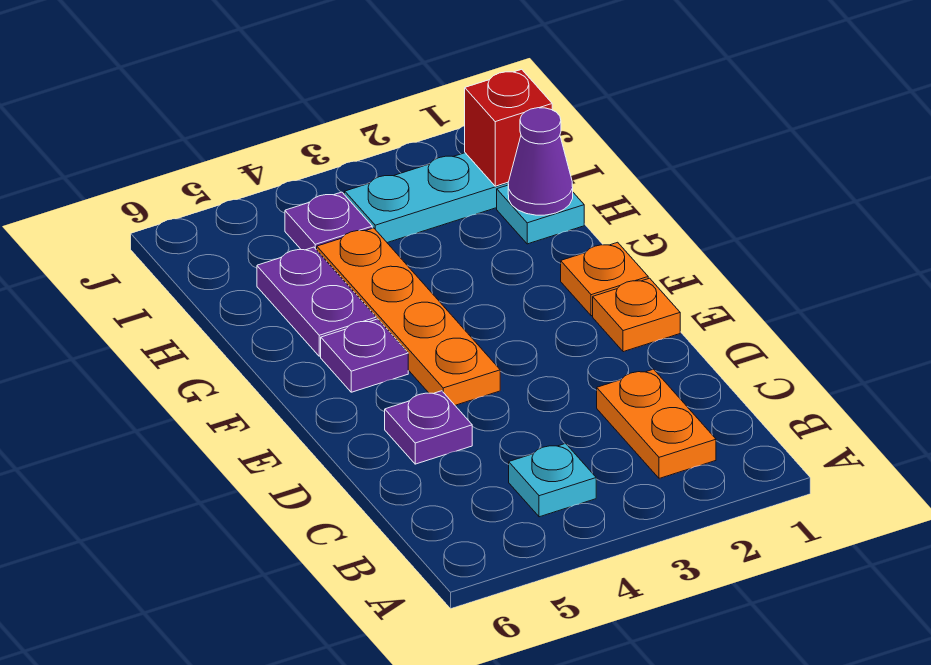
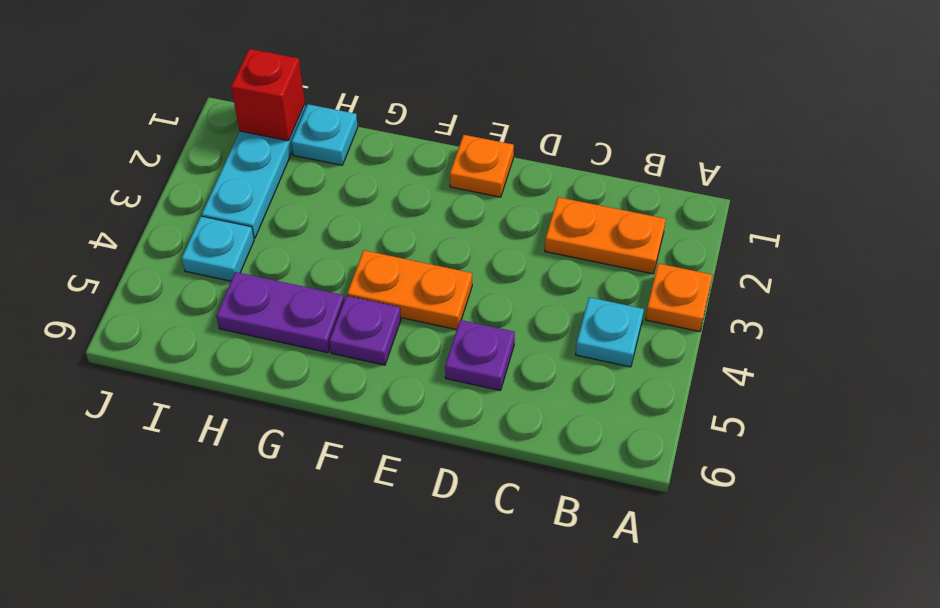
orange 1x4 plate [317,228,500,405] -> orange 1x2 plate [347,250,472,330]
orange 1x1 plate [561,242,648,316] -> orange 1x1 plate moved to [645,263,712,331]
purple 1x1 cone [508,108,573,215] -> none
purple 1x1 plate [285,192,372,250] -> cyan 1x1 plate [182,216,254,281]

